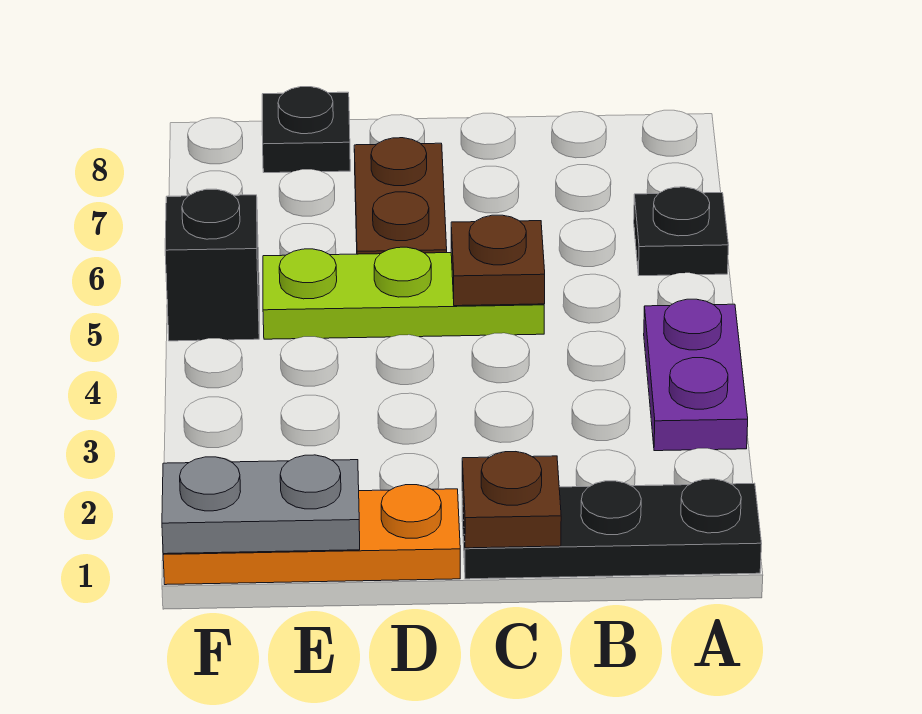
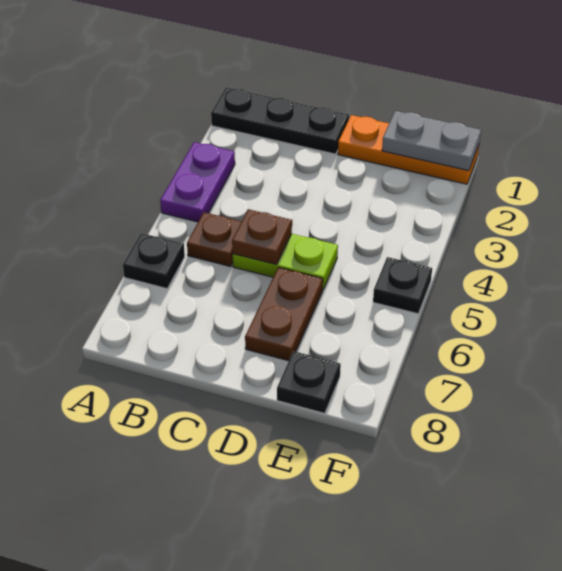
brown 1x1 plate [462,452,561,548] -> brown 1x1 plate moved to [187,212,242,267]
lime 1x3 plate [263,247,544,339] -> lime 1x2 plate [233,234,338,289]
black 1x1 brick [165,189,259,341] -> black 1x1 plate [373,257,432,314]

